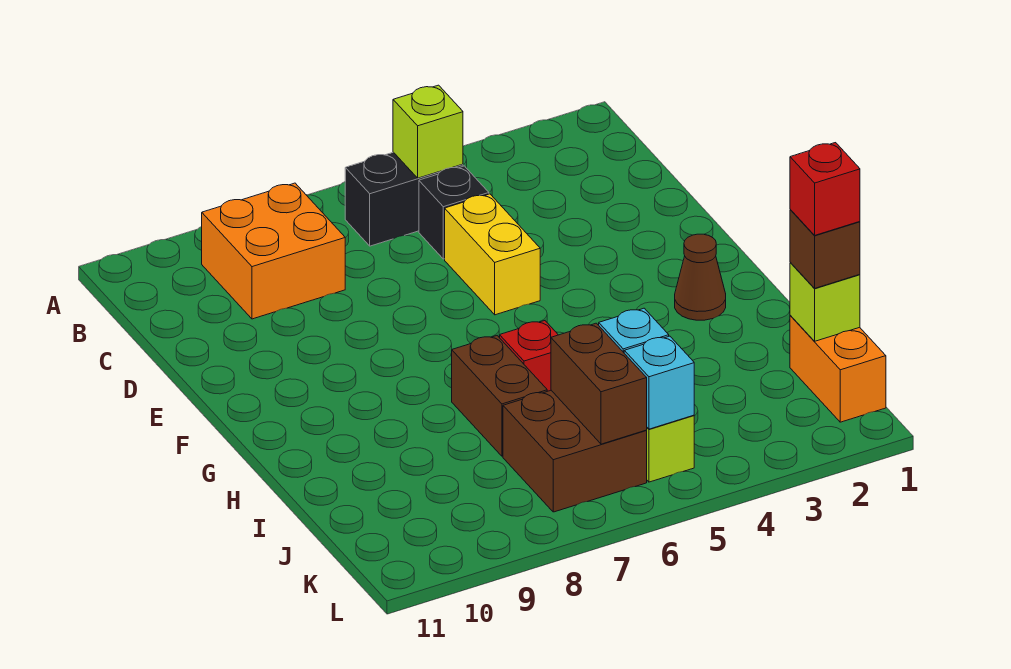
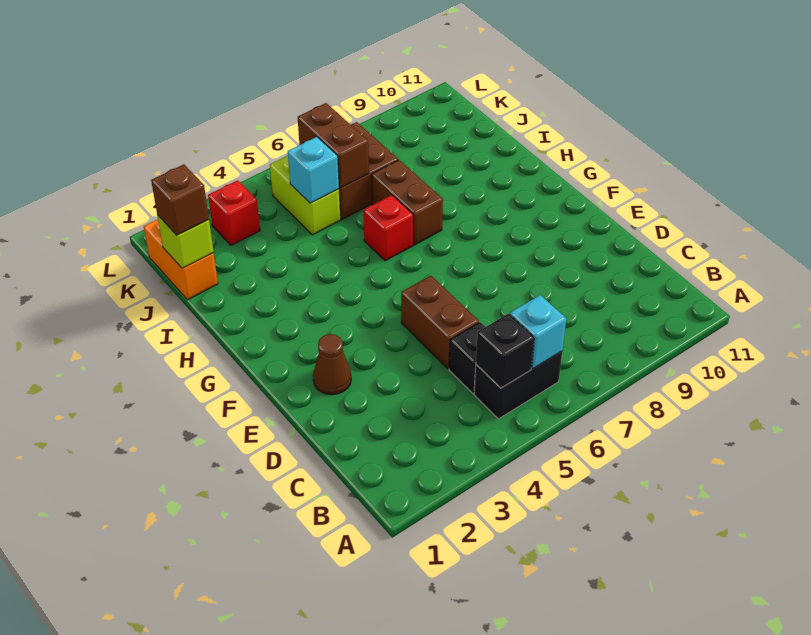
lime 1x1 brick [393,85,463,178] -> black 1x1 brick [476,314,534,388]
orange 2x2 brick [202,183,345,319] -> none
yellow 1x2 brick [445,194,540,315] -> brown 1x2 brick [401,276,479,369]
brown 1x1 cone [675,234,726,320] -> brown 1x1 cone moved to [313,334,351,395]
red 1x1 brick [790,143,860,235] -> red 1x1 brick moved to [208,180,260,245]
cyan 1x1 brick [624,336,694,429] -> cyan 1x1 brick moved to [510,295,566,368]

